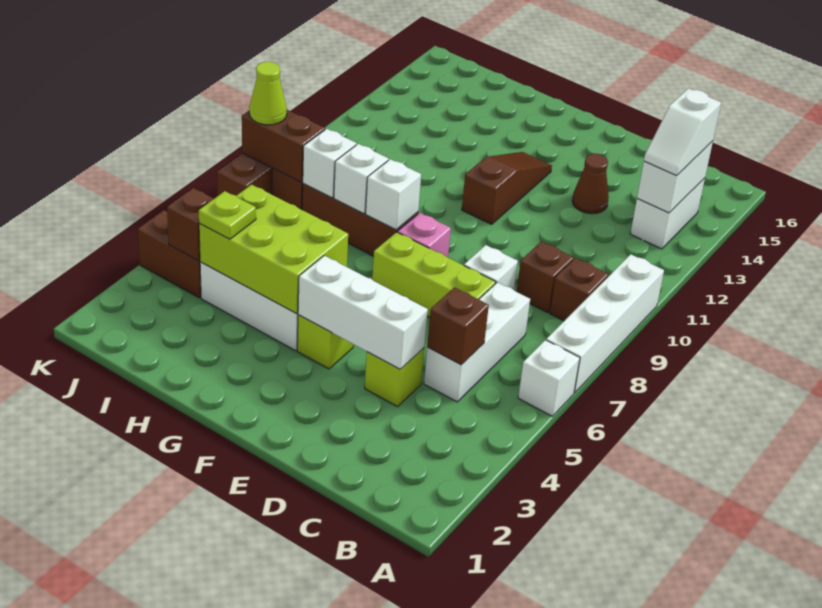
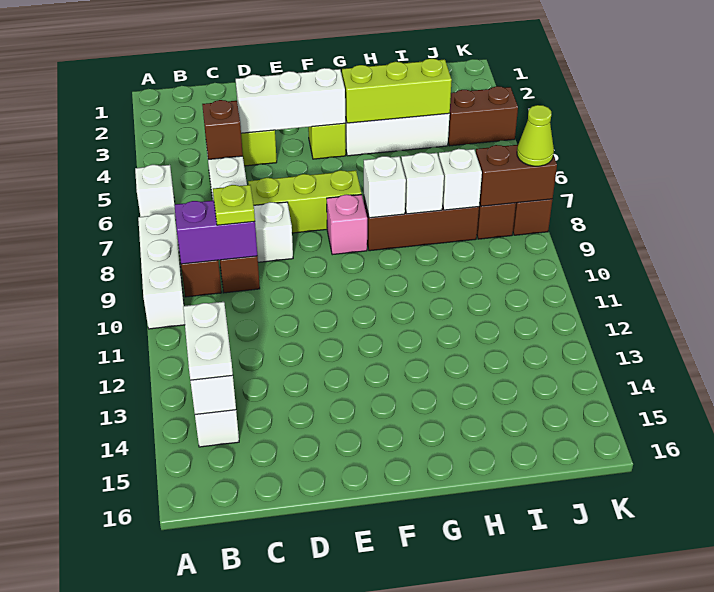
white 1x4 brick [546,254,664,393] -> white 1x3 brick [138,214,185,329]
none -> purple 1x2 brick [174,200,257,264]
white 1x2 slope [644,89,721,176] -> white 1x2 plate [183,302,233,380]
brown 1x1 cone [572,154,609,214] -> none
brown 1x3 slope [462,152,552,224] -> none
lime 2x3 brick [199,185,348,314] -> lime 1x3 brick [342,59,452,123]
lime 1x1 plate [199,191,256,239] -> lime 1x1 plate moved to [213,185,255,225]
brown 1x1 brick [167,188,214,261] -> none

